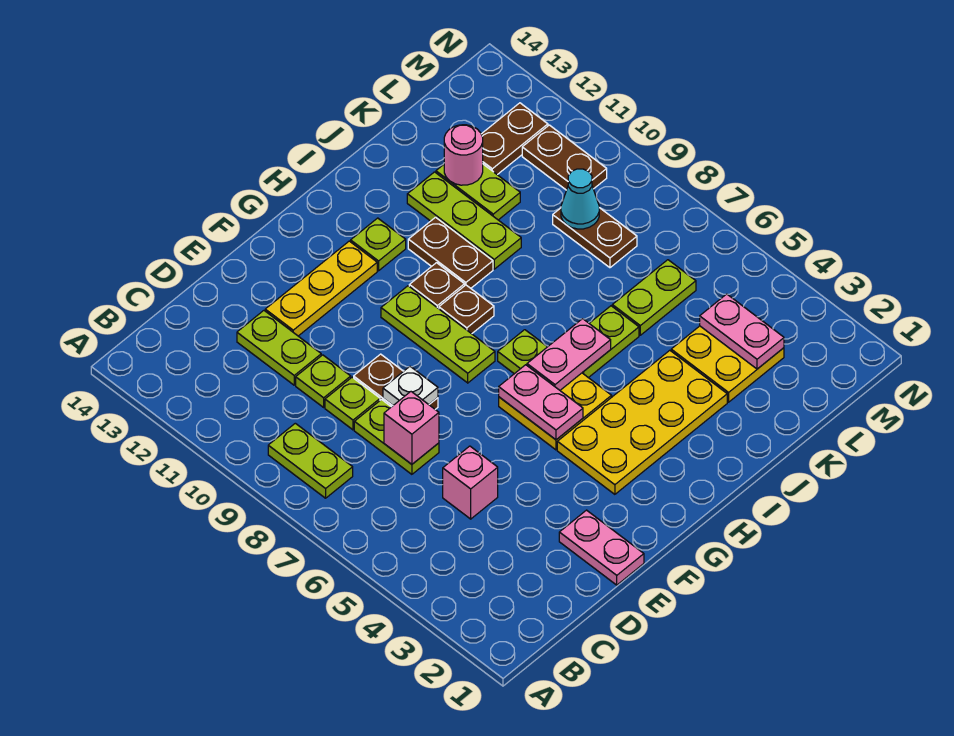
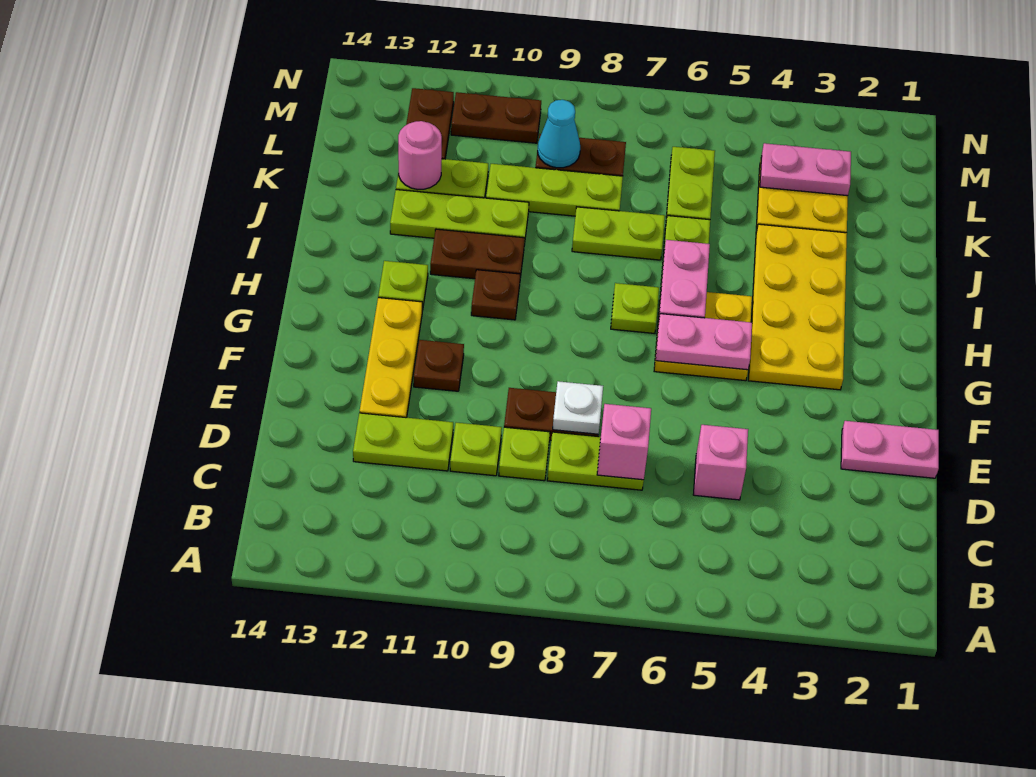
lime 1x2 plate [268,423,353,498] -> lime 1x2 plate moved to [572,207,665,260]
lime 1x3 plate [381,286,495,383] -> lime 1x3 plate moved to [486,164,623,216]
brown 1x1 plate [439,285,494,334] -> brown 1x1 plate moved to [414,340,464,391]

